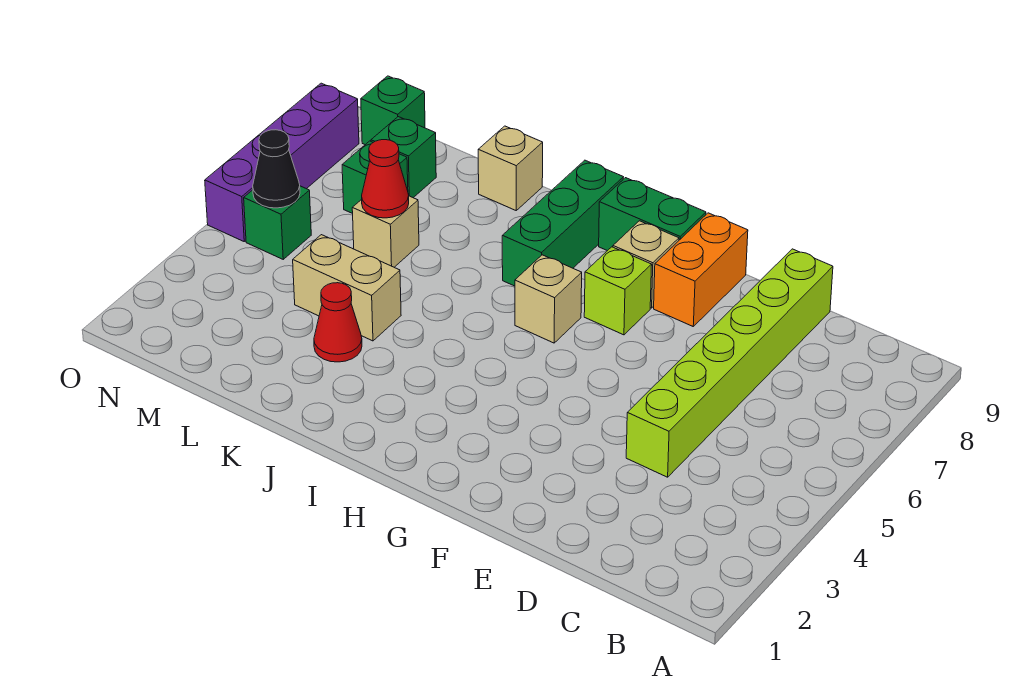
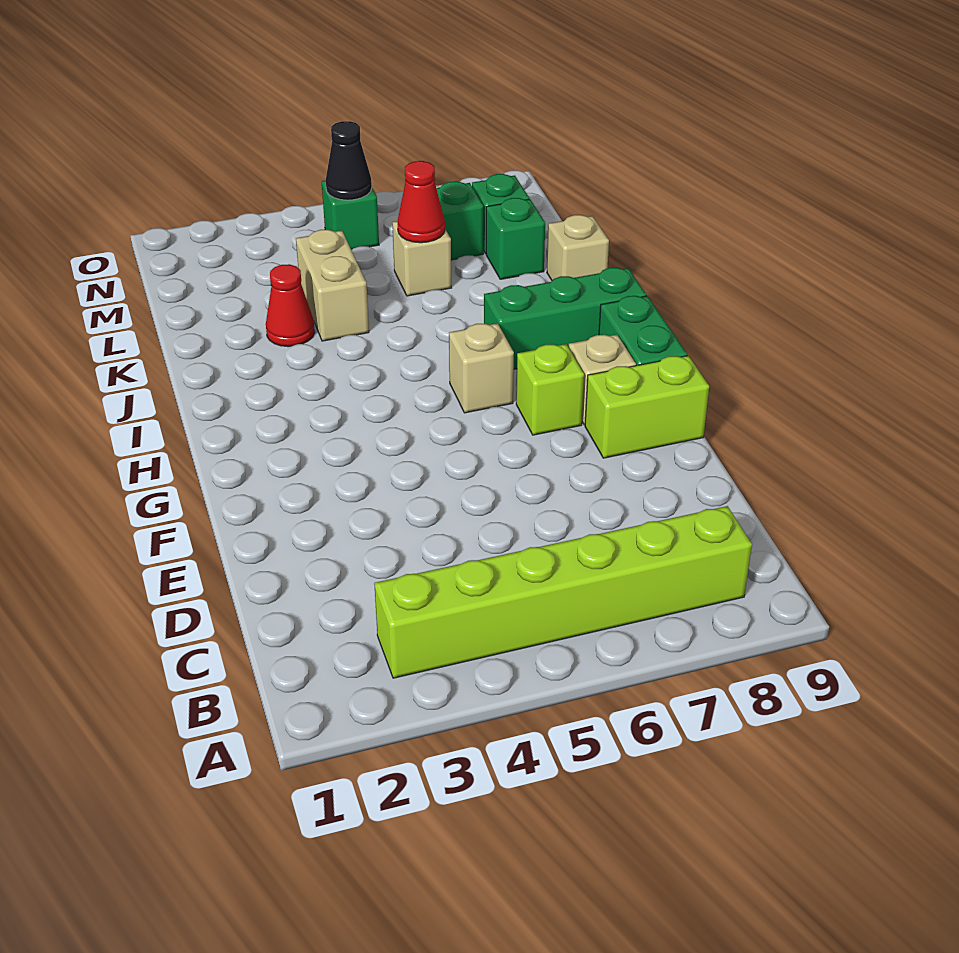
lime 1x6 brick [626,249,833,477] -> lime 1x6 brick moved to [374,506,752,678]
orange 1x2 brick [654,213,748,326] -> lime 1x2 brick [585,356,709,458]
green 1x1 brick [361,76,425,145] -> green 1x1 brick moved to [486,198,545,279]
purple 1x4 brick [205,83,359,241] -> none

